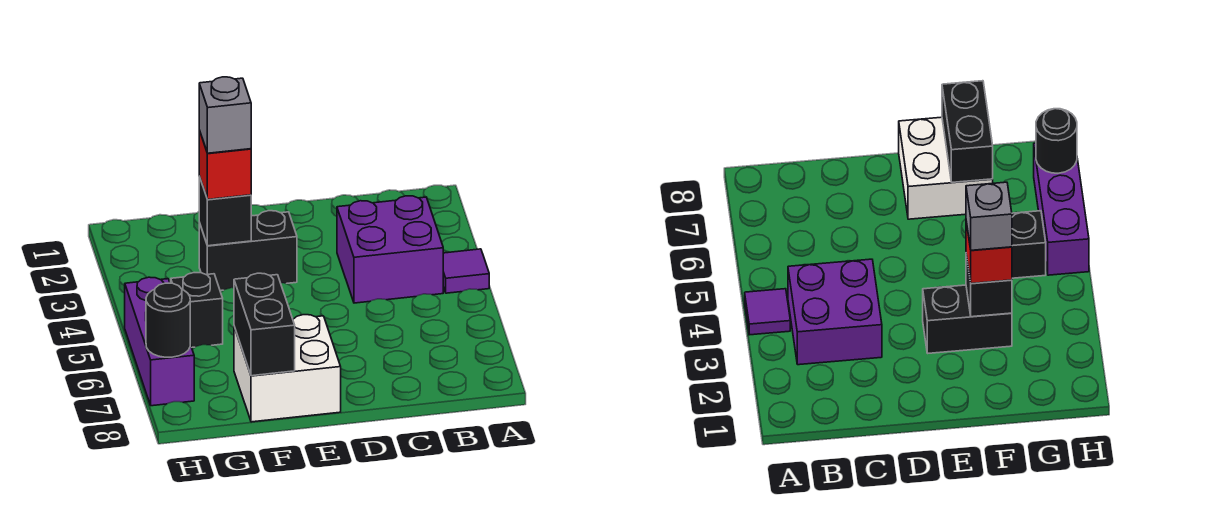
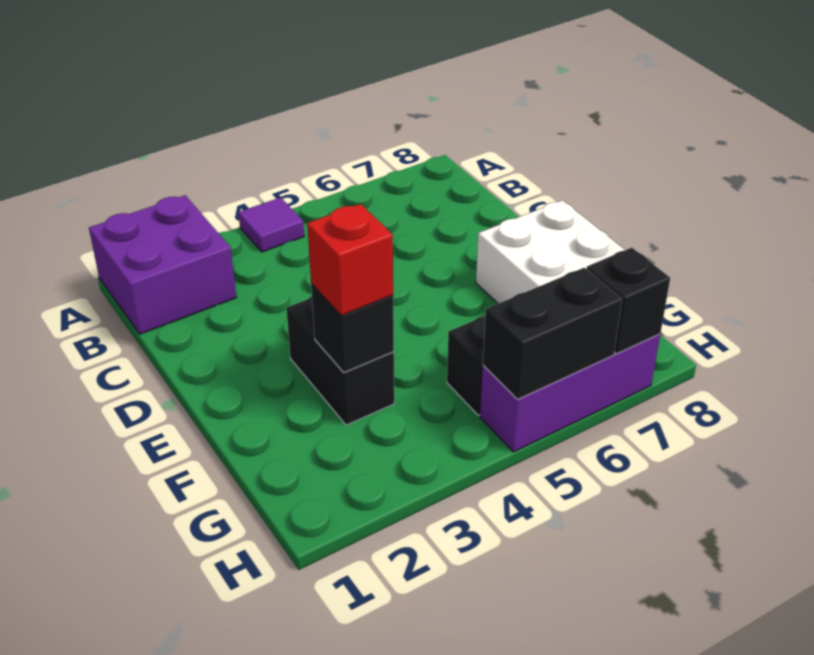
purple 2x2 brick [337,196,443,303] -> purple 2x2 brick moved to [89,195,236,334]
grey 1x1 brick [199,77,251,153] -> none
black 1x2 brick [234,273,295,376] -> black 1x2 brick moved to [483,268,622,399]
black 1x1 round brick [146,283,190,357] -> black 1x1 brick [586,248,670,354]

